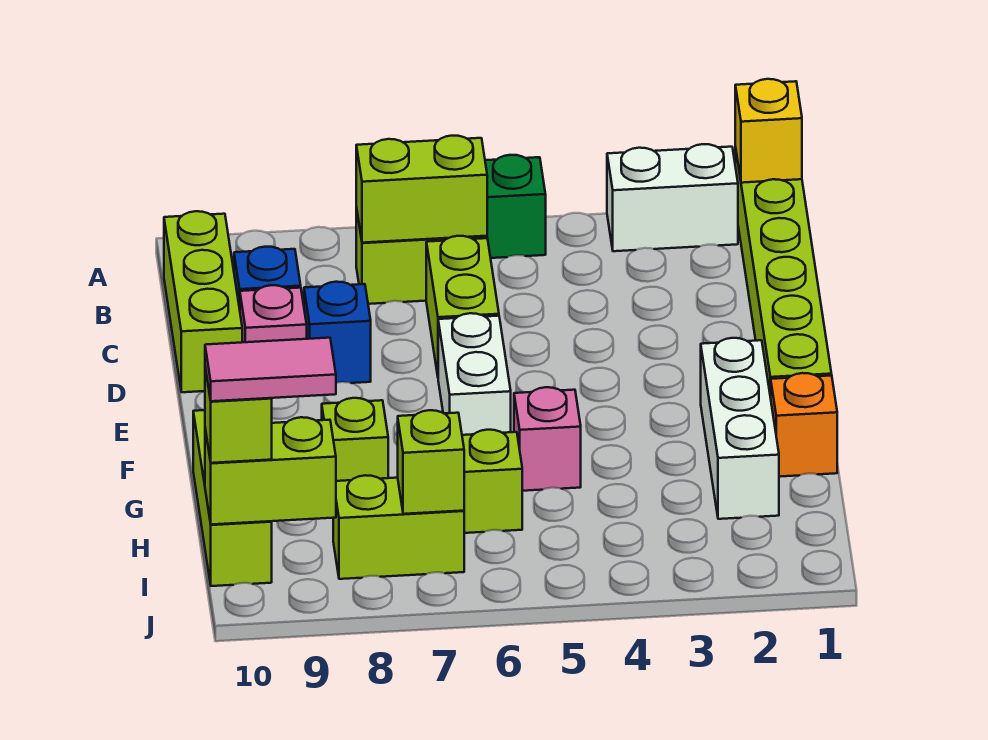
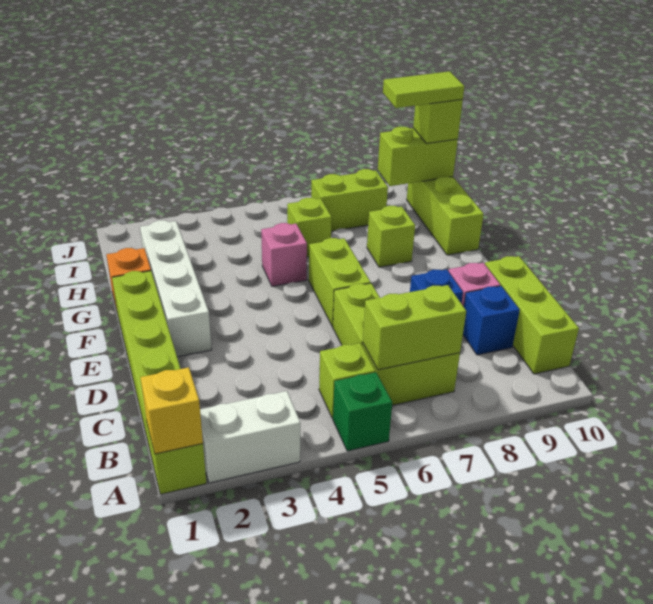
white 1x2 brick [438,313,511,435] -> lime 1x2 brick [309,238,371,327]
white 1x3 brick [701,338,779,519] -> white 1x4 brick [140,220,212,357]
lime 1x1 brick [398,410,464,514] -> lime 1x1 brick moved to [319,343,376,419]
pink 1x2 tile [205,338,336,401] -> lime 1x2 tile [383,71,465,108]

